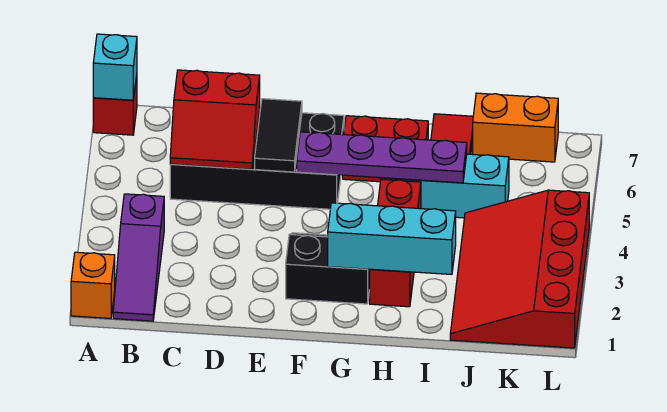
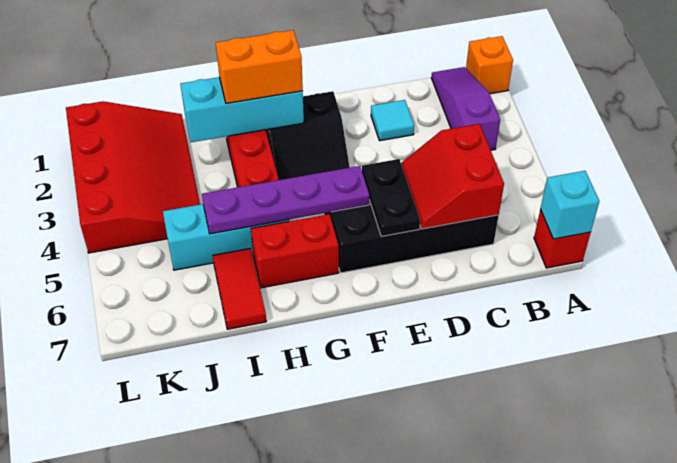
red 2x2 slope [170,70,260,169] -> red 2x2 slope turned to [401,124,504,229]
none -> cyan 1x1 tile [371,100,414,141]
black 1x2 tile [255,99,302,172] -> black 1x2 plate [362,159,420,236]
orange 1x2 brick [473,93,558,162] -> orange 1x2 brick moved to [216,30,303,104]

